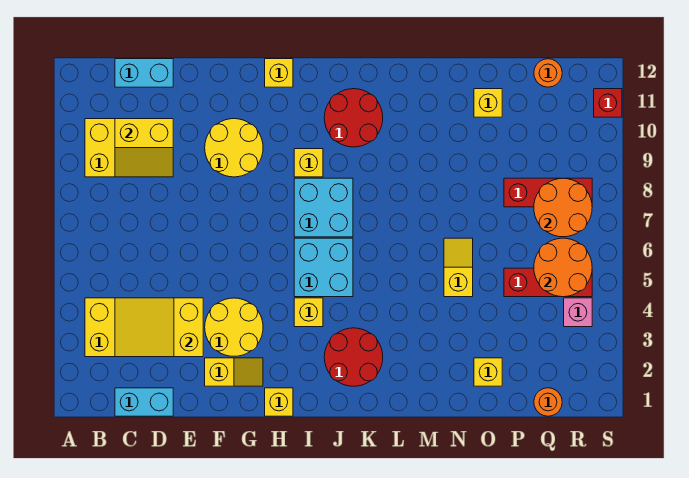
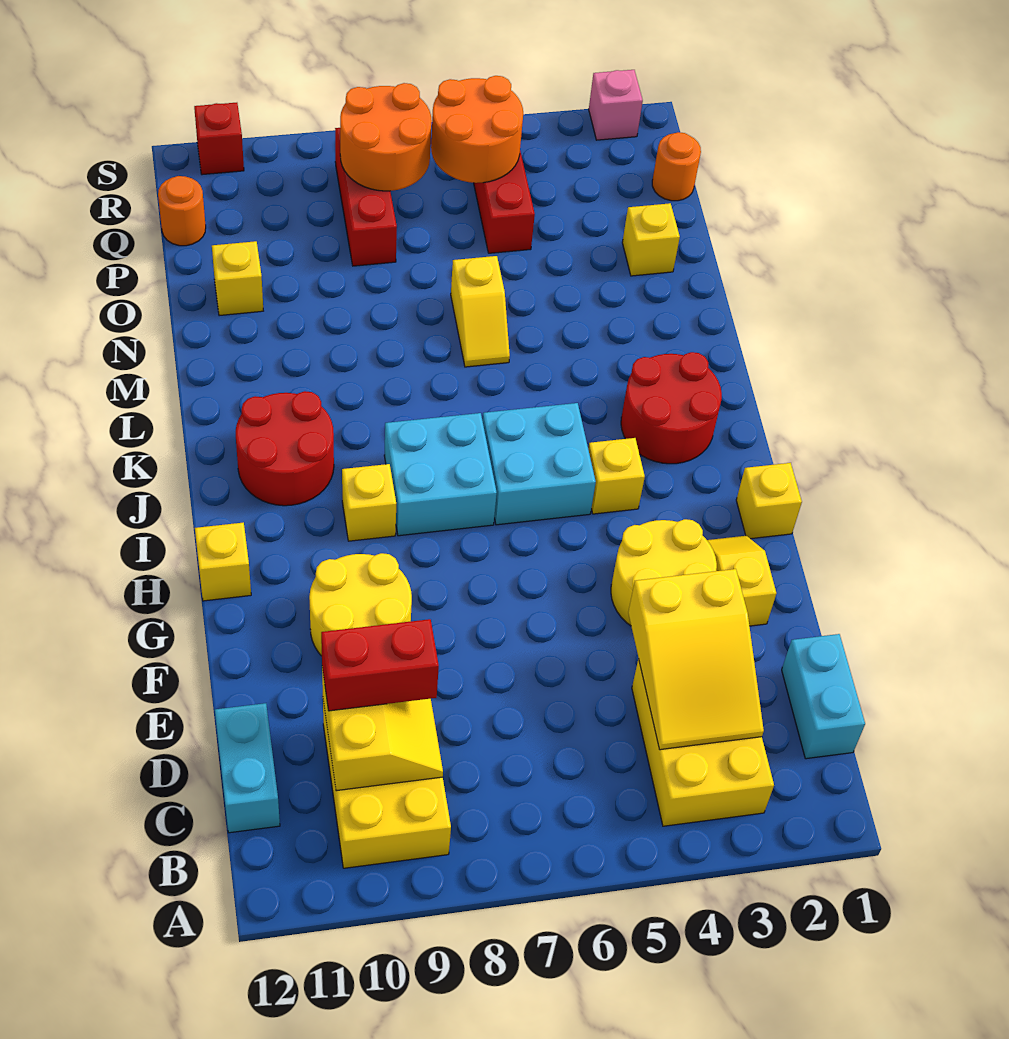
none -> red 1x2 brick [321,619,439,711]
yellow 1x2 slope [444,238,473,297] -> yellow 1x2 slope turned to [451,256,510,367]
pink 1x1 brick [564,298,592,327] -> pink 1x1 brick moved to [589,70,643,140]

